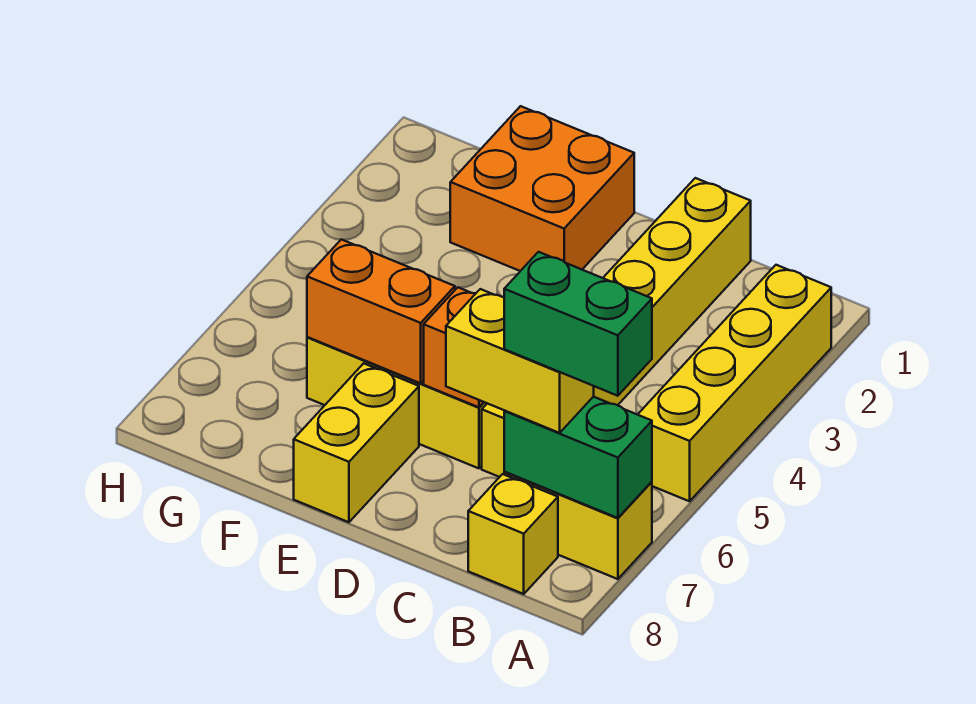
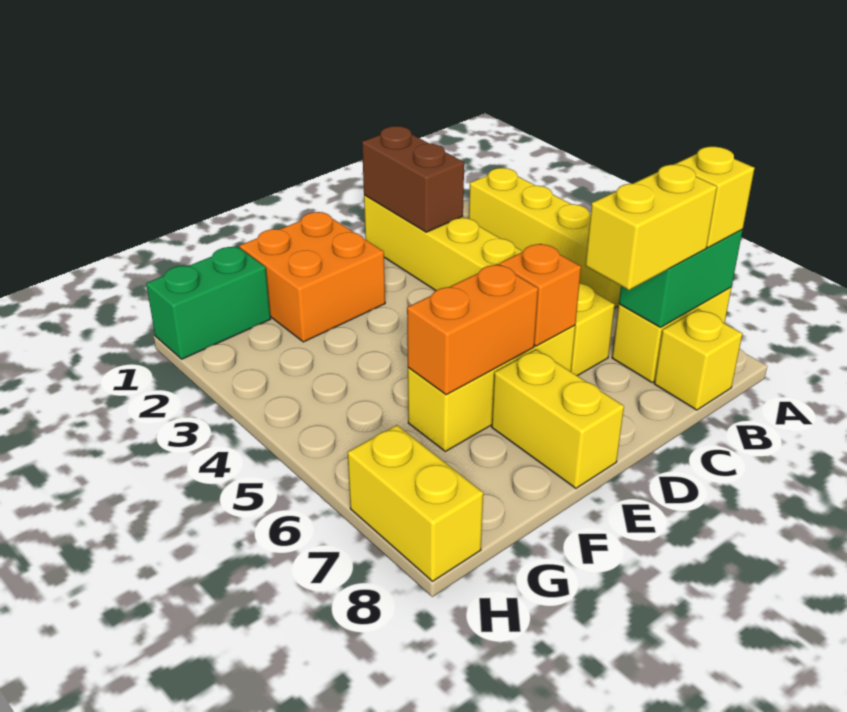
none -> yellow 1x1 brick [674,147,755,248]
green 1x2 brick [504,252,652,396] -> green 1x2 brick moved to [146,246,271,359]
none -> brown 1x2 brick [362,126,464,232]
none -> yellow 1x2 brick [347,425,483,581]

